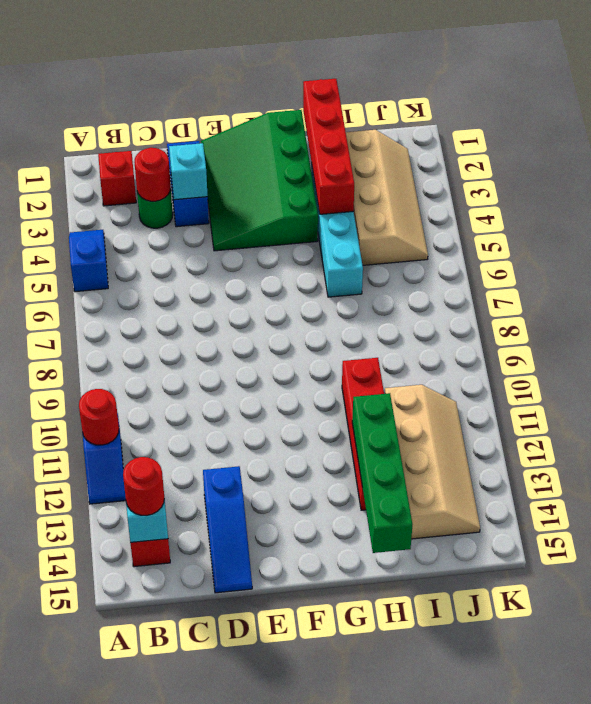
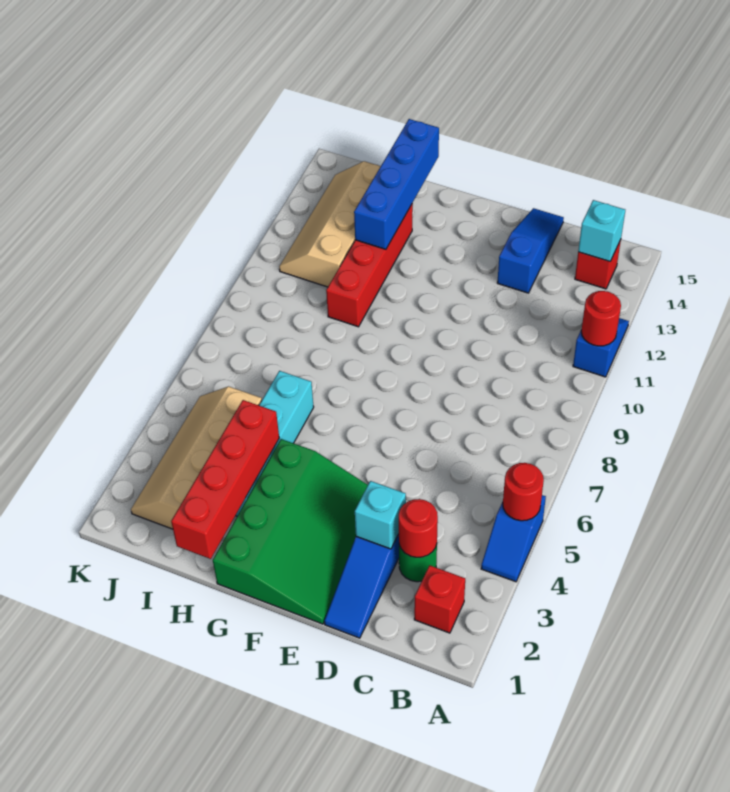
red 1x1 round brick [123,457,164,516] -> red 1x1 round brick moved to [503,463,544,521]
green 1x4 brick [352,393,412,553] -> blue 1x4 brick [354,119,439,249]

